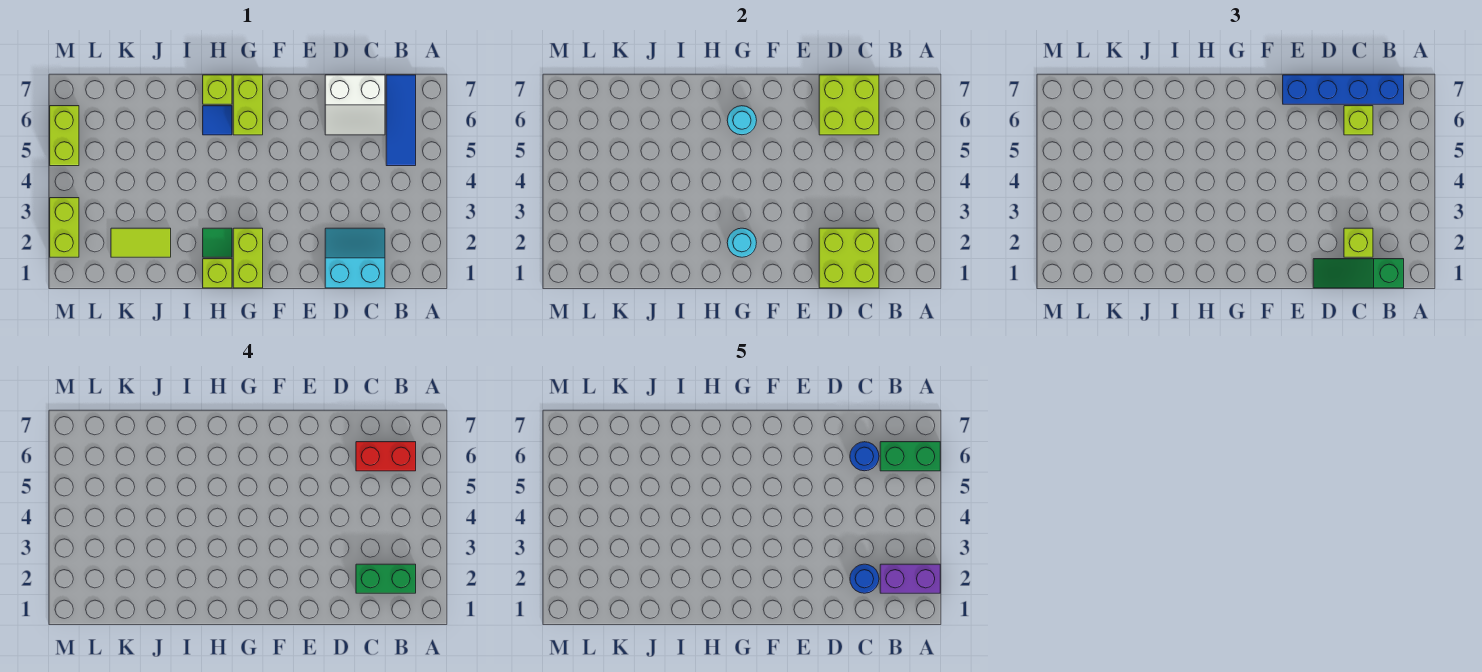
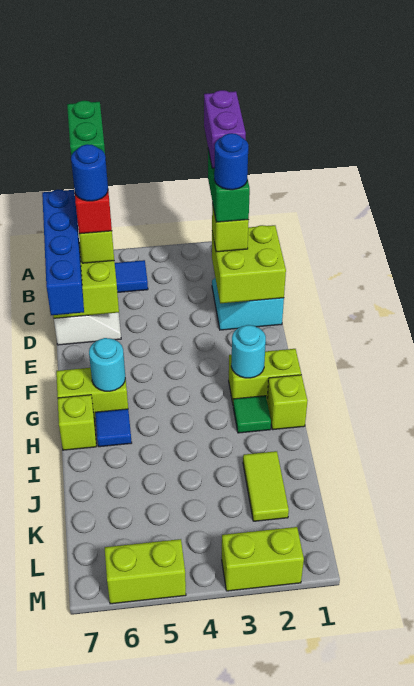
green 1x3 slope [1313,259,1404,288] -> none

